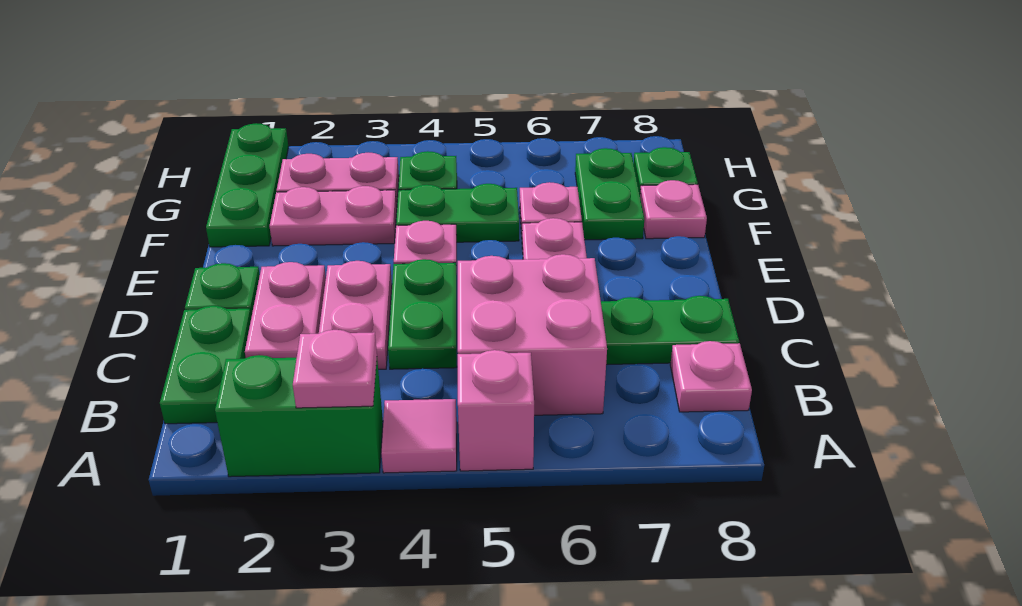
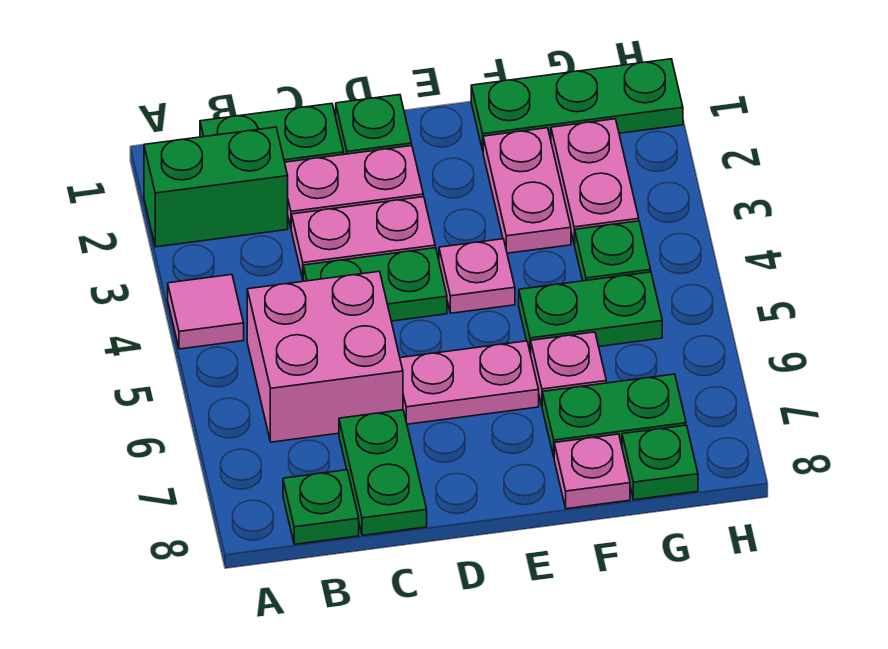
green 1x2 brick [215,355,383,477] -> green 1x2 brick turned to [144,127,288,247]
pink 1x1 plate [293,330,377,408] -> none
pink 1x1 brick [458,350,534,471] -> none
pink 1x1 plate [670,341,752,412] -> green 1x1 plate [283,470,359,544]
green 1x2 plate [396,184,519,242] -> green 1x2 plate turned to [519,272,662,354]

